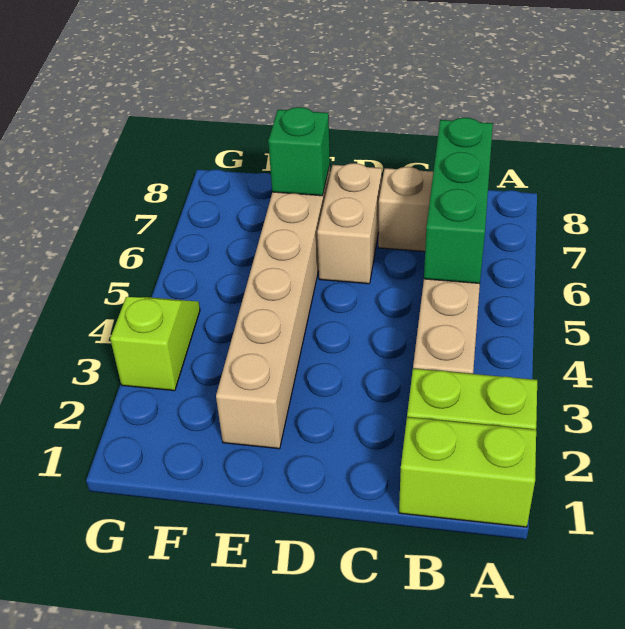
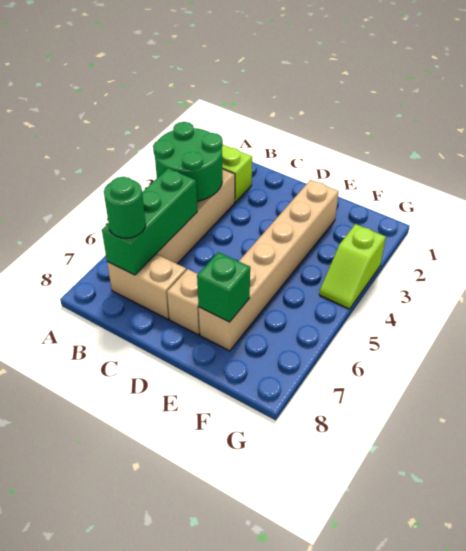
lime 1x2 brick [399,417,536,527] -> none
none -> green 2x2 round brick [153,122,223,201]
none -> green 1x1 round brick [104,177,146,238]
tan 1x2 brick [317,163,382,284] -> tan 1x1 brick [167,269,200,335]

